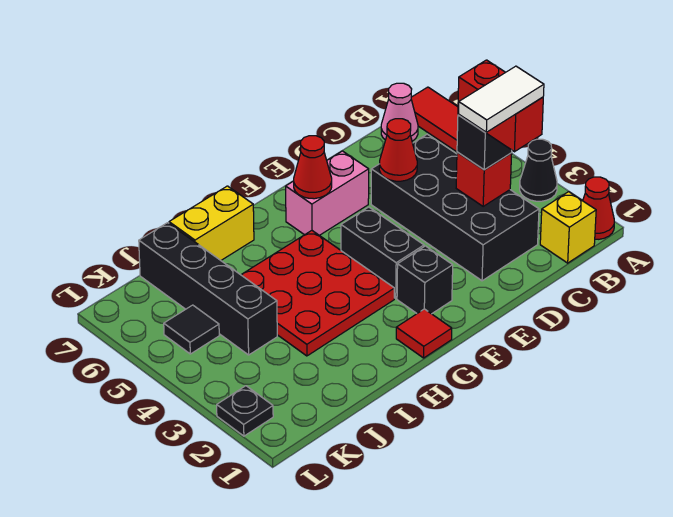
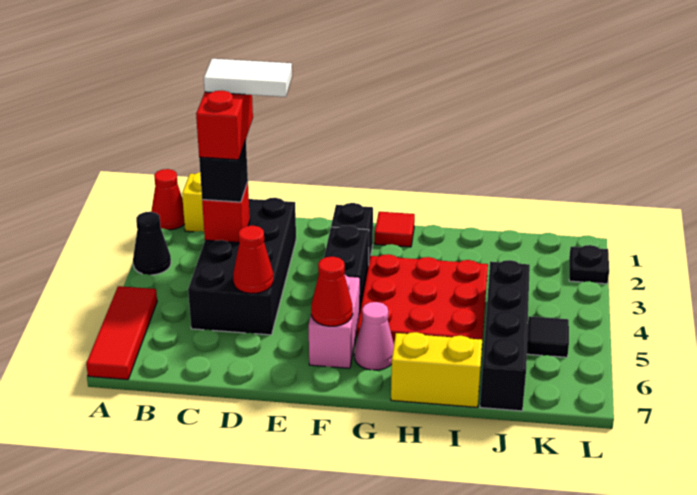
pink 1x1 cone [381,83,418,141] -> pink 1x1 cone moved to [354,302,394,370]
pink 1x2 brick [286,151,369,235] -> pink 1x2 brick turned to [309,275,360,368]

